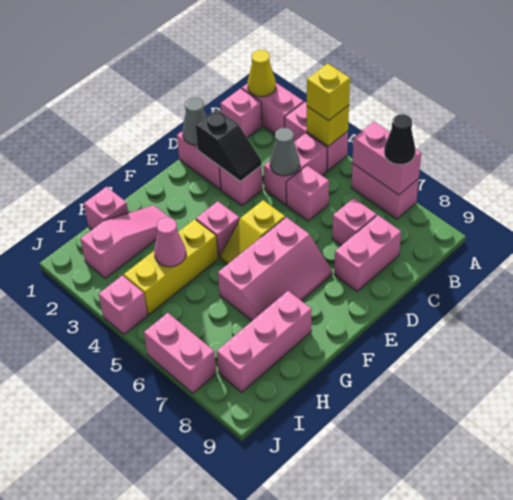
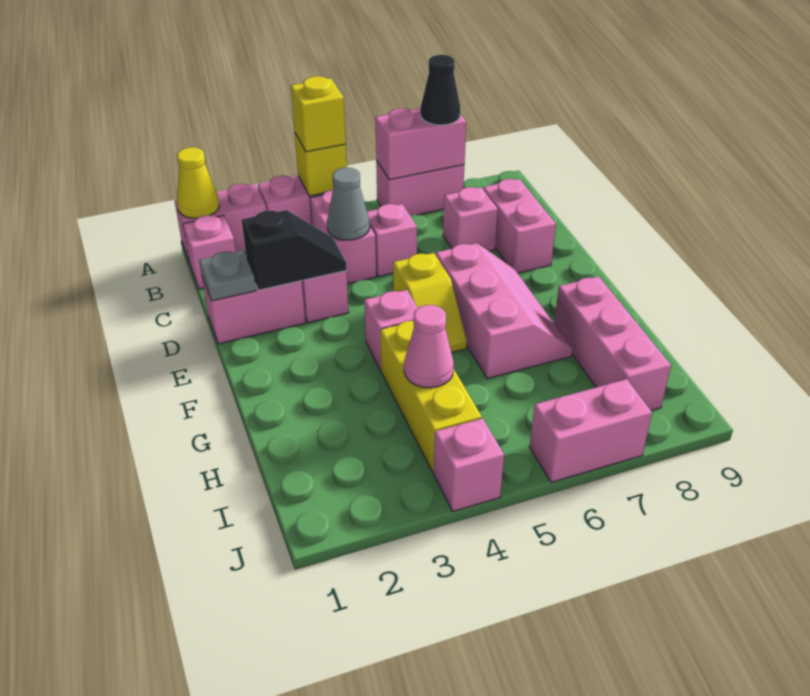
grey 1x1 cone [182,98,207,145] -> grey 1x1 plate [199,251,256,301]
pink 1x3 slope [80,205,170,278] -> none
pink 1x1 brick [84,187,128,230] -> none

